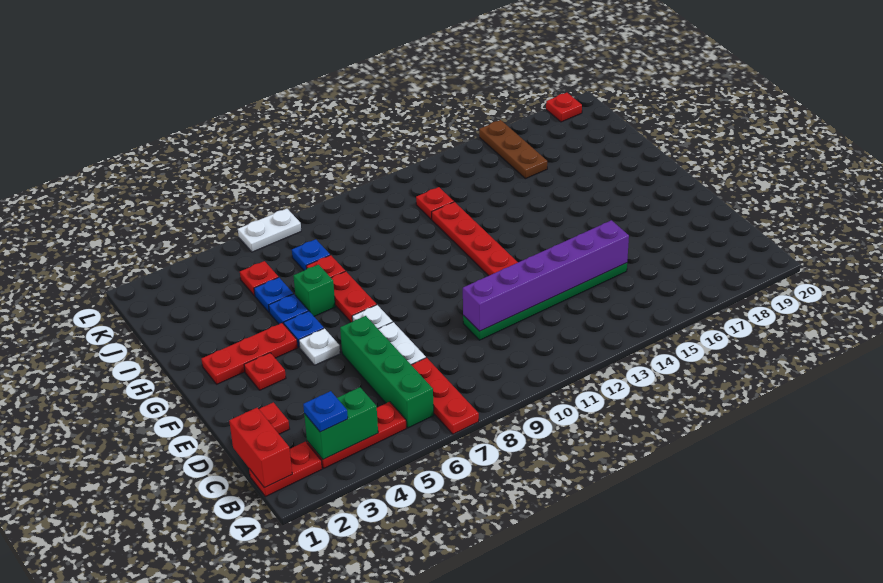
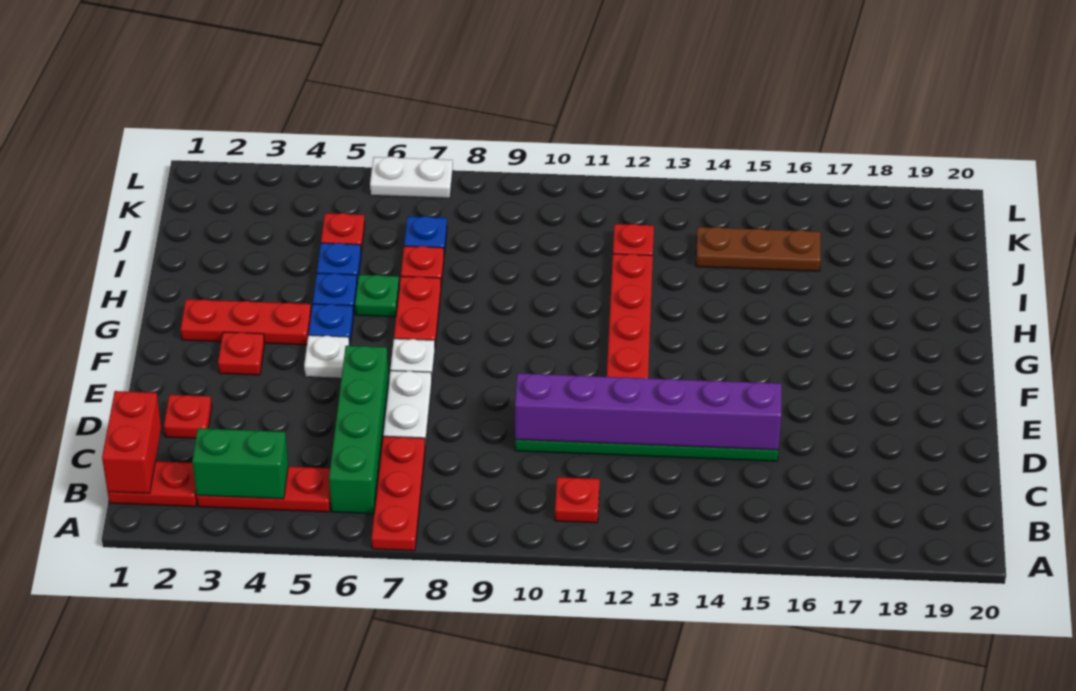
blue 1x1 plate [303,391,348,432] -> none
green 1x1 brick [293,265,335,316] -> green 1x1 plate [355,275,399,317]
brown 1x3 plate [479,120,547,179] -> brown 1x3 plate turned to [696,227,821,271]
red 1x1 plate [546,93,582,122] -> red 1x1 plate moved to [555,477,600,523]

